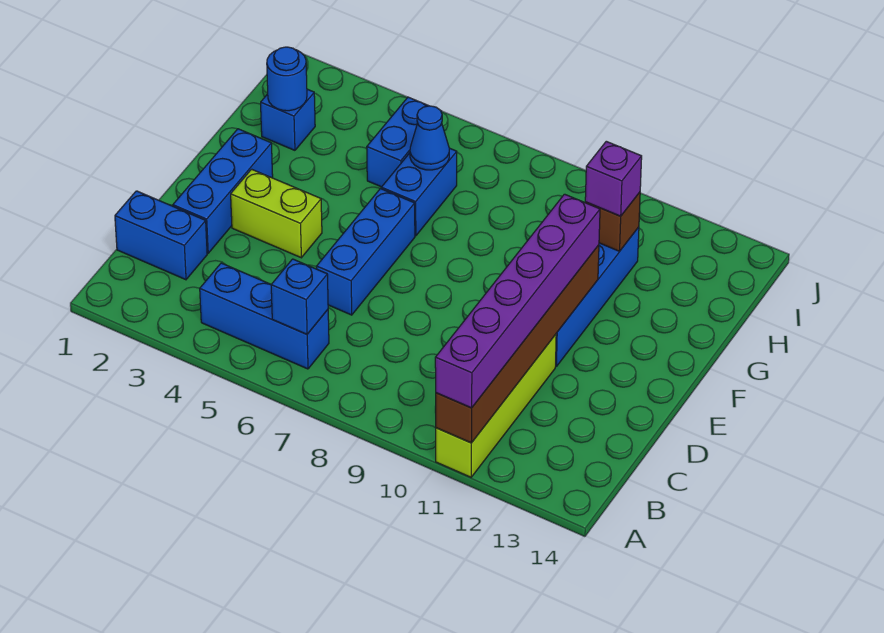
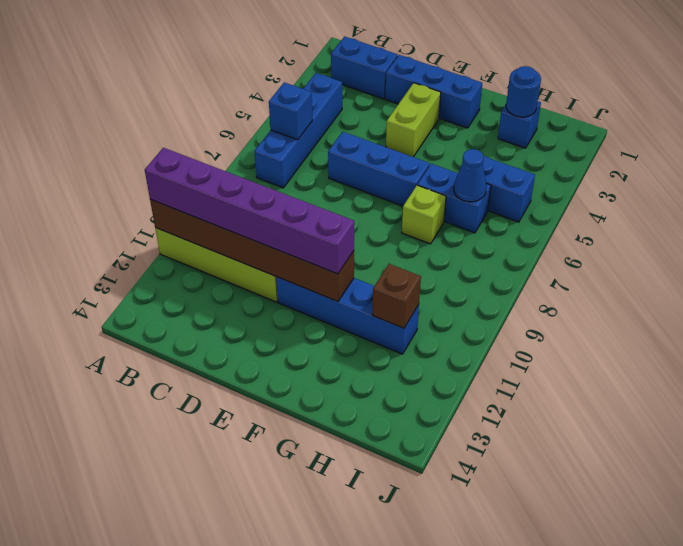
blue 1x3 brick [200,263,329,369] -> blue 1x4 brick [255,73,342,188]
blue 1x2 brick [115,191,207,280] -> blue 1x2 brick turned to [331,37,398,99]
none -> lime 1x1 brick [402,185,446,244]
purple 1x1 brick [585,141,642,216] -> none

